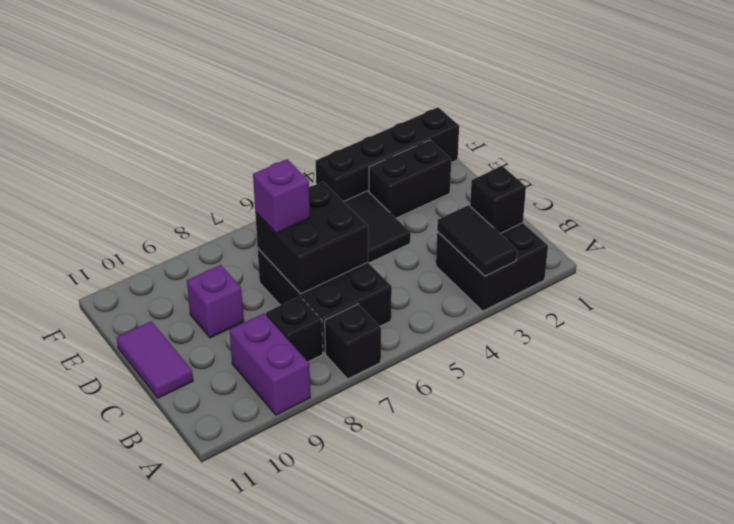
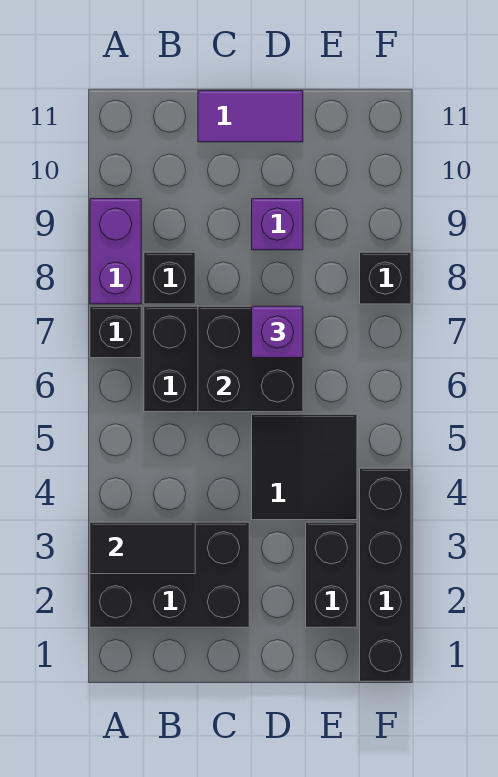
black 2x2 brick [436,223,548,311] -> black 2x3 brick [90,522,249,627]
purple 1x2 brick [230,313,310,415] -> purple 1x2 brick turned to [90,199,141,304]
black 1x1 brick [470,166,526,233] -> black 1x1 brick moved to [360,252,411,304]

